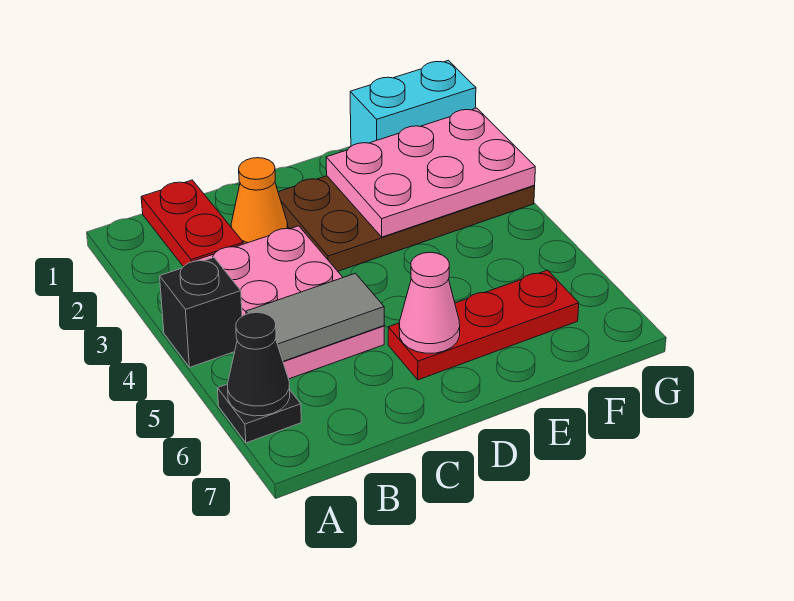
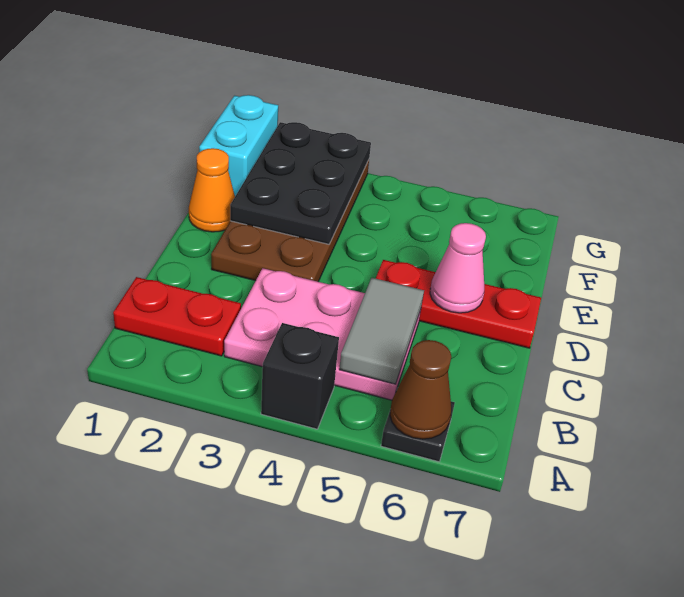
black 1x1 cone [228,312,290,416] -> brown 1x1 cone [390,340,451,439]
orange 1x1 cone [231,158,288,244] -> orange 1x1 cone moved to [189,148,235,232]
red 1x3 plate [388,270,579,380] -> red 1x3 plate turned to [376,260,541,348]
pink 2x3 plate [326,108,535,237] -> black 2x3 plate [230,122,371,244]

